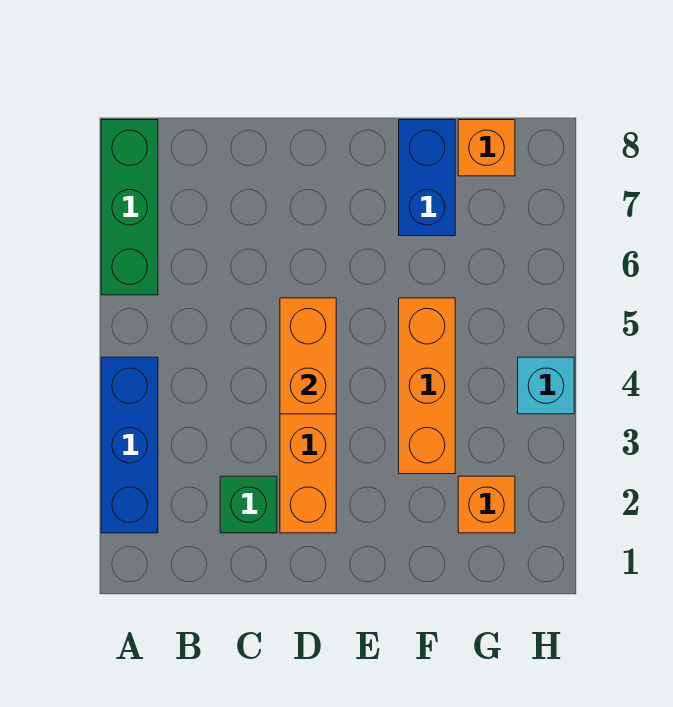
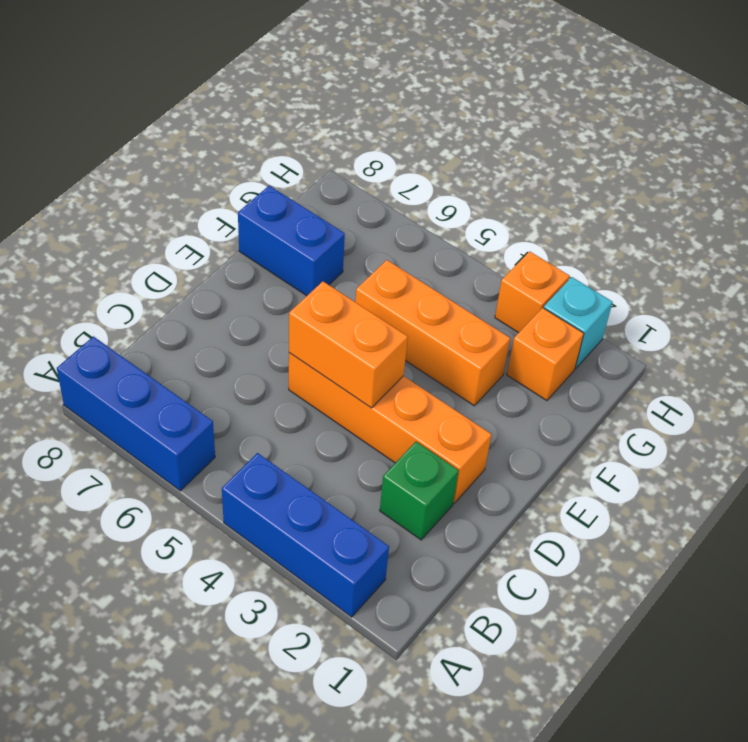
green 1x3 brick [101,120,158,295] -> blue 1x3 brick [57,336,215,491]
orange 1x1 brick [458,120,515,176] -> orange 1x1 brick moved to [495,251,570,333]
cyan 1x1 brick [518,357,574,414] -> cyan 1x1 brick moved to [544,277,613,369]

